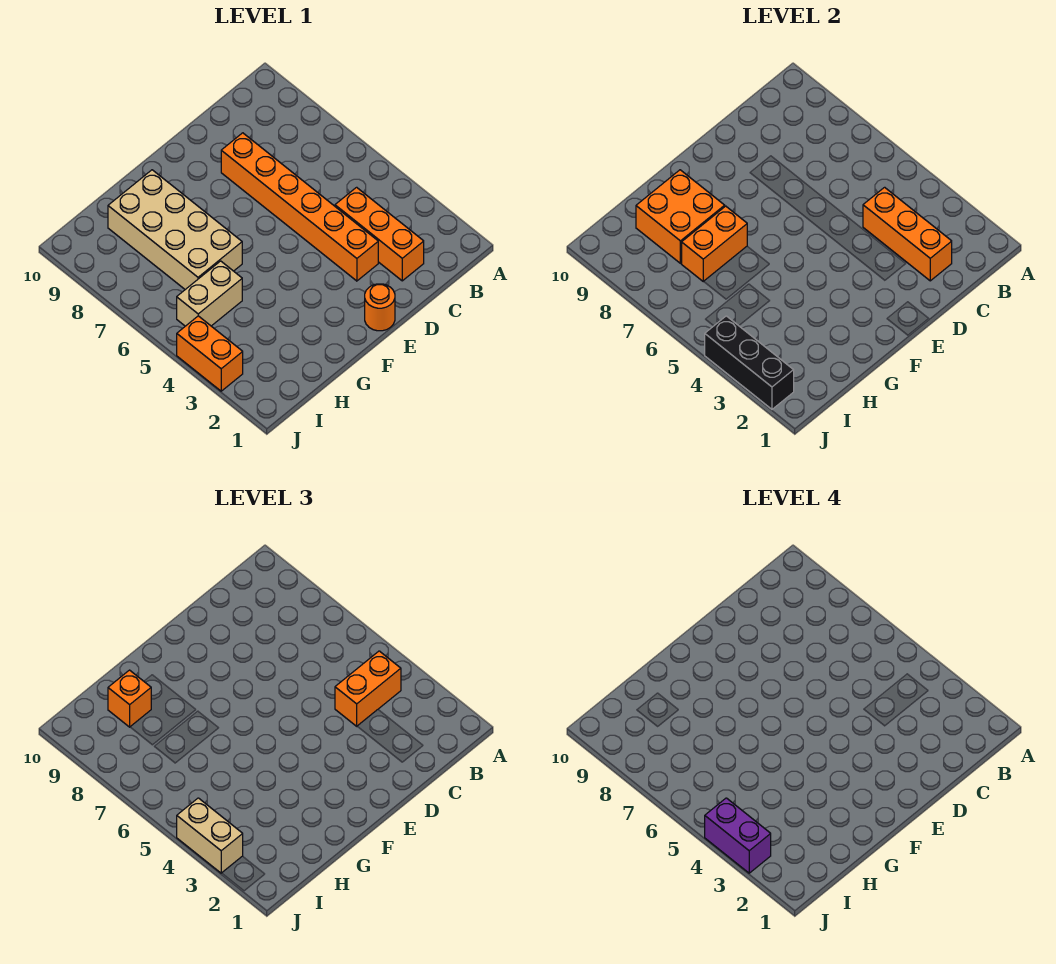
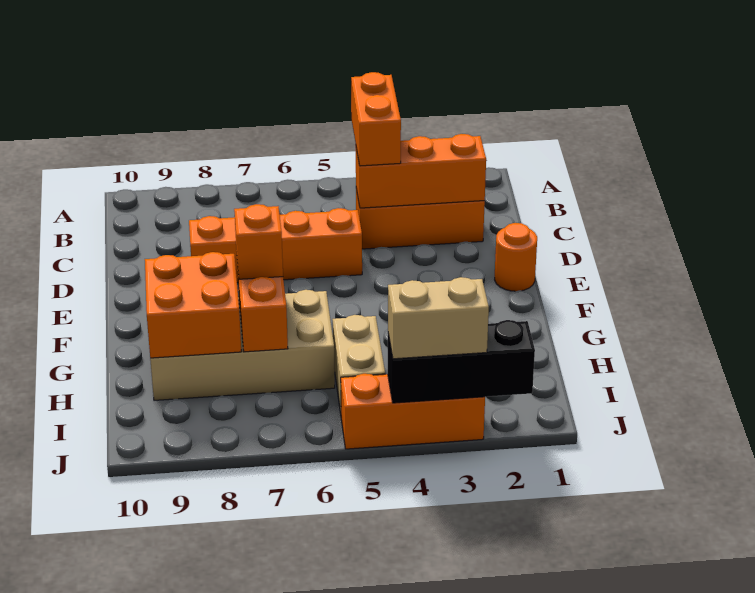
orange 1x6 brick [221,133,378,281] -> orange 1x4 brick [189,208,362,283]
orange 1x1 brick [108,670,151,727] -> orange 1x1 brick moved to [234,204,283,279]
orange 1x2 brick [177,316,243,391] -> orange 1x3 brick [341,374,485,449]
purple 1x2 brick [705,798,771,873] -> none

